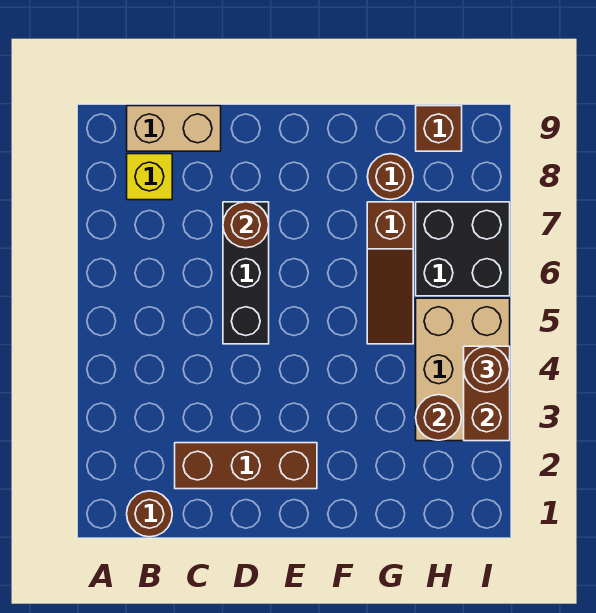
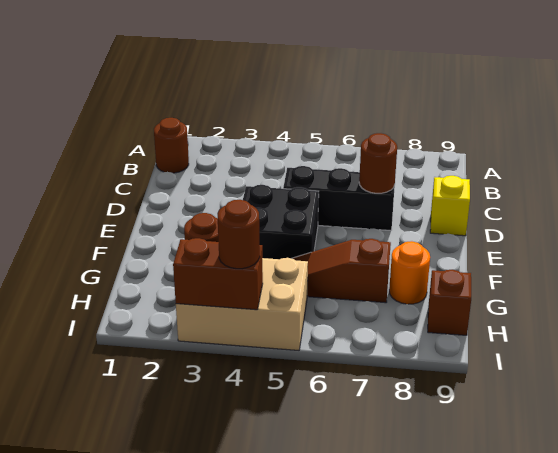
yellow 1x1 brick [127,154,172,200] -> yellow 1x1 brick moved to [430,176,470,236]
tan 1x2 brick [127,106,221,151] -> none
brown 1x3 brick [175,443,317,489] -> none
brown 1x1 round brick [367,154,413,200] -> orange 1x1 round brick [389,241,430,304]
black 2x2 brick [416,202,510,296] -> black 2x2 brick moved to [243,185,319,259]

